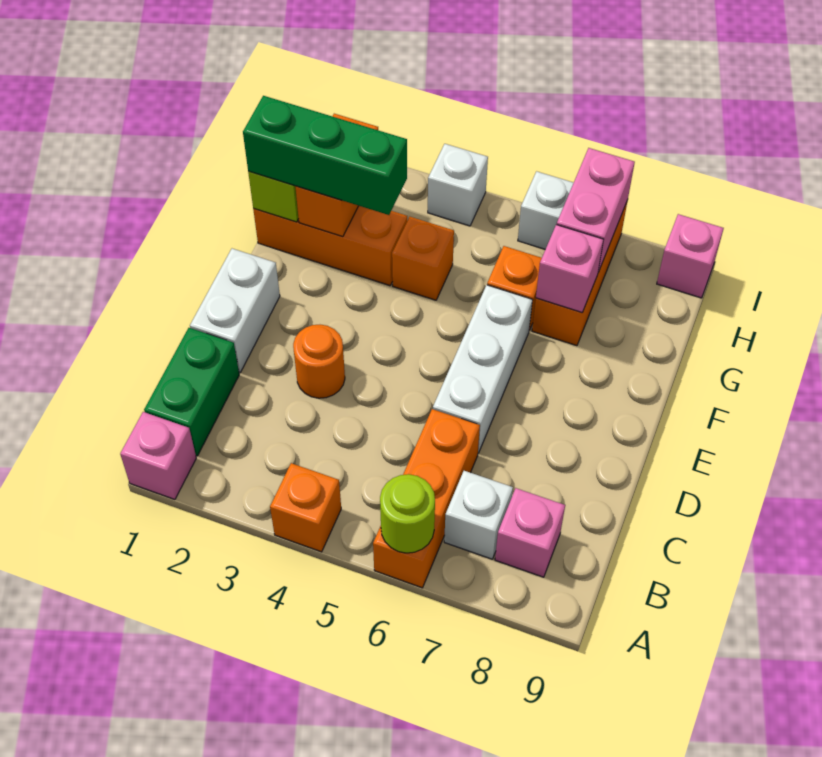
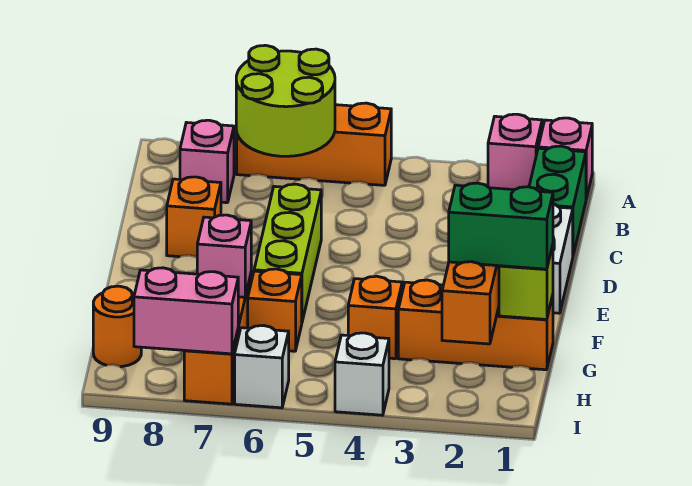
orange 1x1 brick [270,463,341,552] -> orange 1x1 brick moved to [167,177,221,257]
orange 1x3 brick [373,409,480,588] -> orange 1x3 brick turned to [237,103,391,185]
lime 1x1 round brick [380,474,435,553] -> lime 2x2 round brick [236,45,335,156]
white 1x1 brick [444,471,513,559] -> none
orange 1x1 round brick [293,325,345,398] -> orange 1x1 round brick moved to [93,286,141,367]
white 1x3 brick [433,285,532,453] -> lime 1x3 brick [254,184,321,321]
green 1x3 brick [243,96,407,215] -> green 1x2 brick [449,183,553,269]
pink 1x2 brick [557,148,635,272] -> pink 1x2 brick turned to [134,268,238,354]
pink 1x1 brick [657,214,724,298] -> pink 1x1 brick moved to [488,114,542,190]

